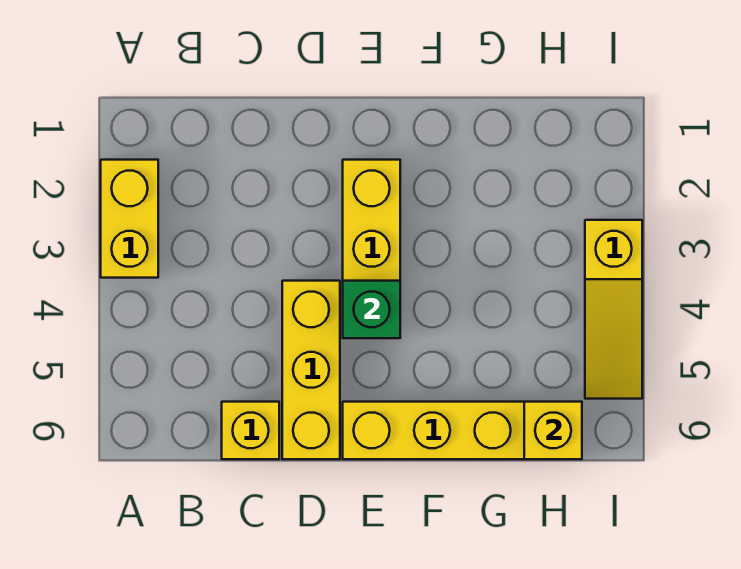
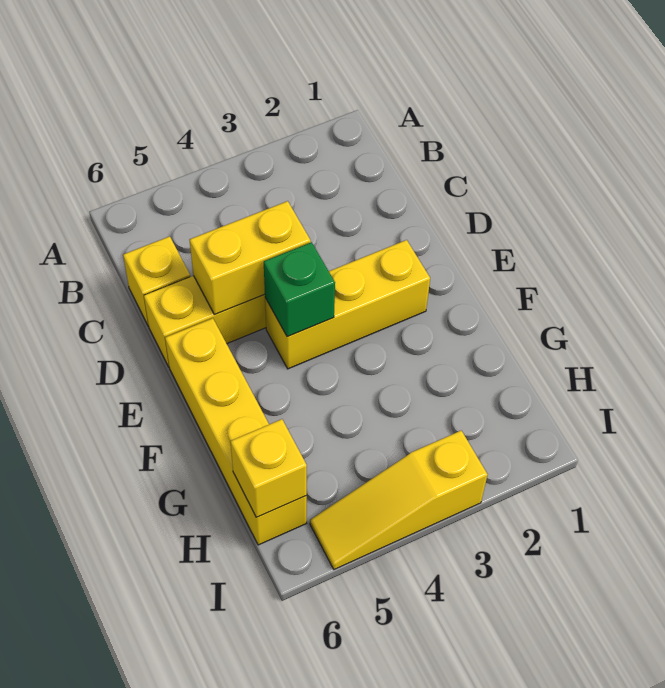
yellow 1x2 brick [101,160,158,278] -> yellow 1x2 brick moved to [189,201,311,314]

